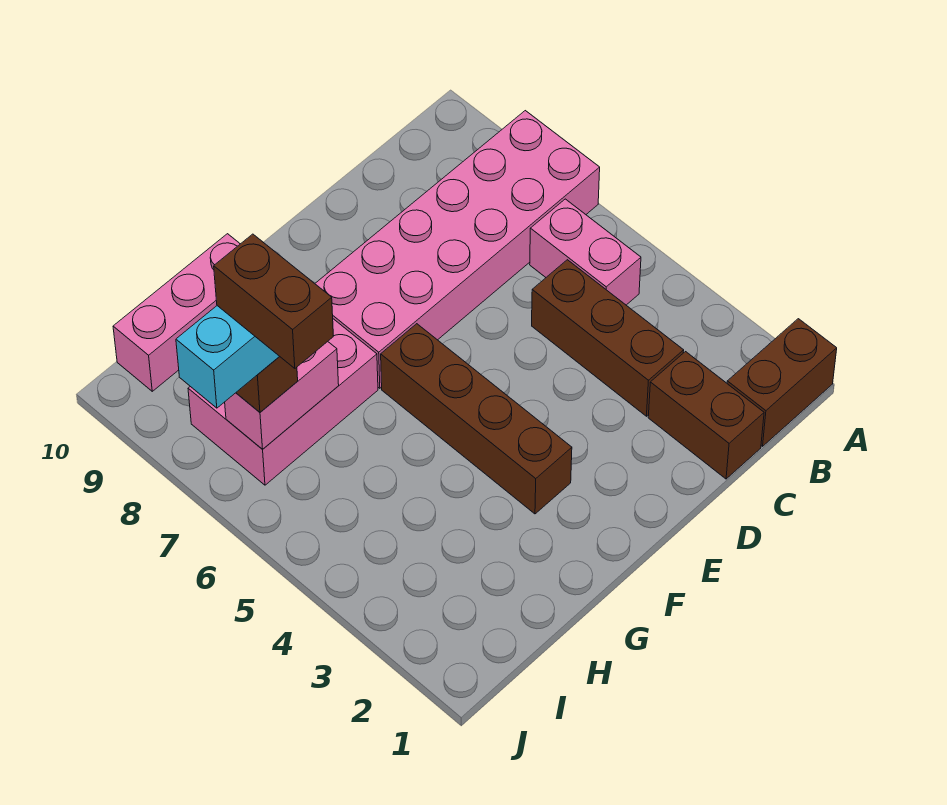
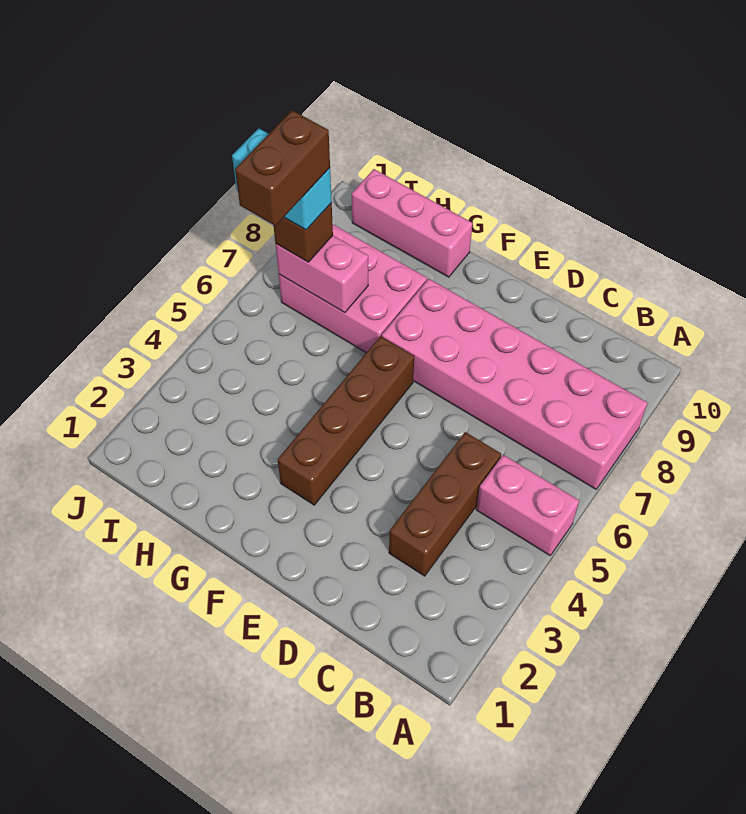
brown 1x2 brick [727,319,837,446] -> none
pink 1x2 brick [530,199,641,305] -> pink 1x2 brick turned to [476,455,579,556]
brown 1x2 brick [648,352,764,479] -> none

